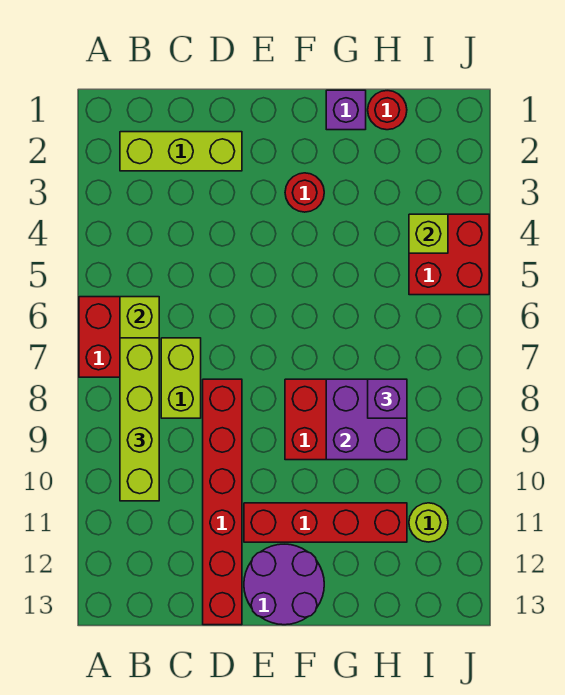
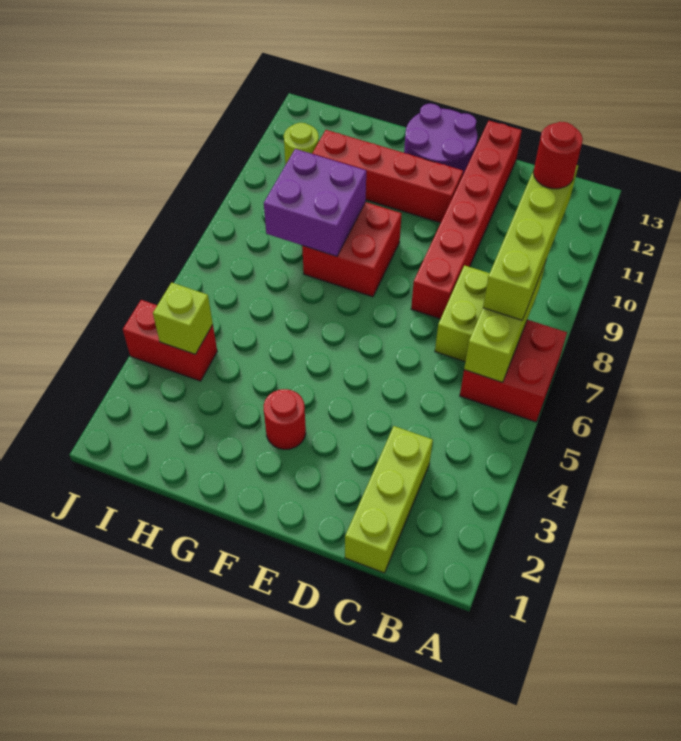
lime 1x3 brick [120,132,242,171] -> lime 1x3 brick turned to [345,426,433,573]
purple 1x1 brick [326,90,366,130] -> none
red 1x1 round brick [368,91,407,130] -> red 1x1 round brick moved to [533,122,583,189]
purple 1x1 brick [368,379,407,418] -> none
red 2x2 brick [409,214,489,295] -> red 1x2 brick [123,300,217,381]

